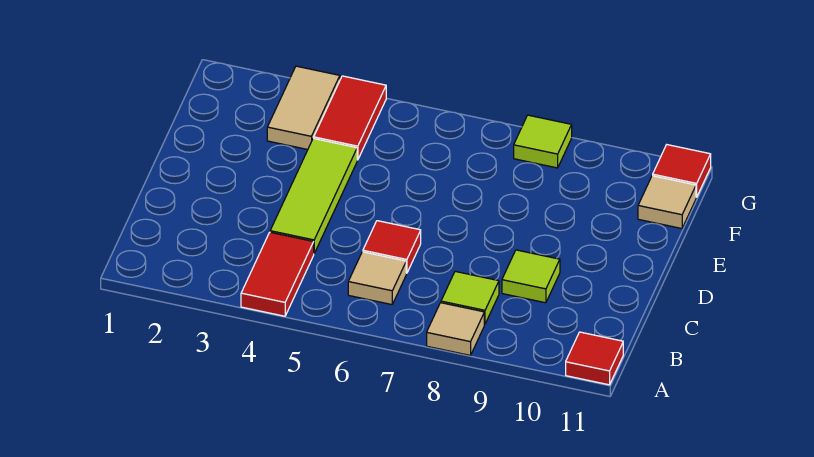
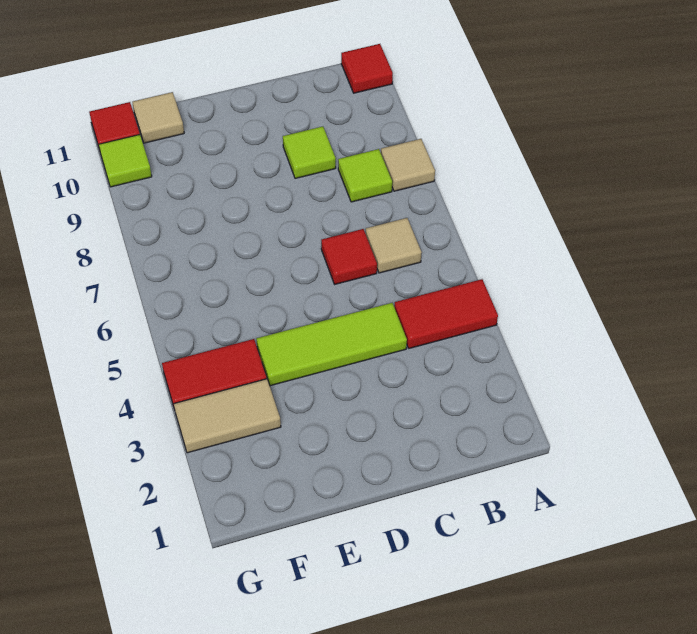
lime 1x1 tile [514,115,572,168] -> lime 1x1 tile moved to [99,135,152,187]

